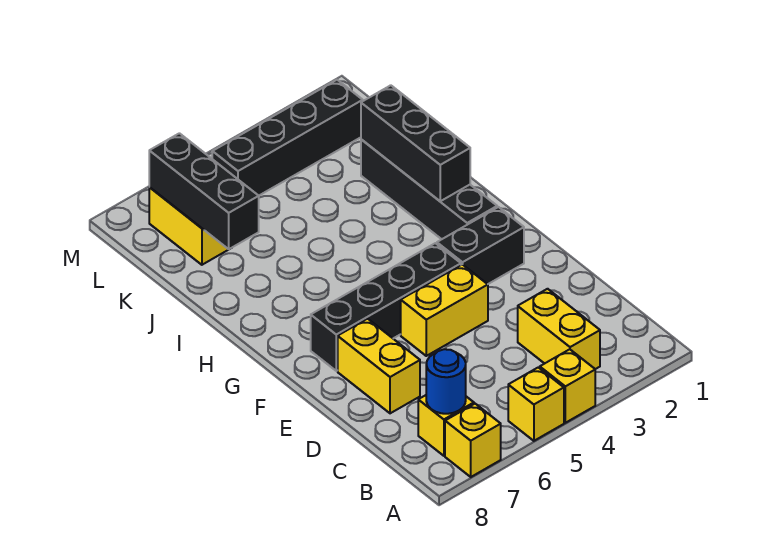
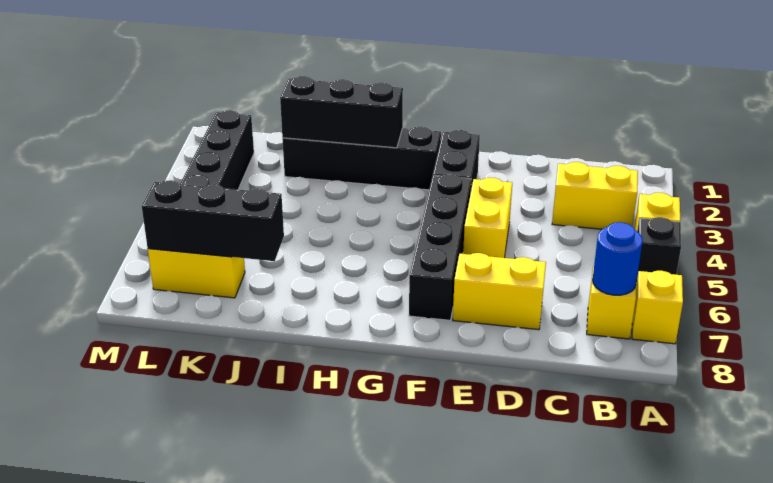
yellow 1x1 brick [508,367,564,441] -> black 1x1 brick [636,217,681,283]

